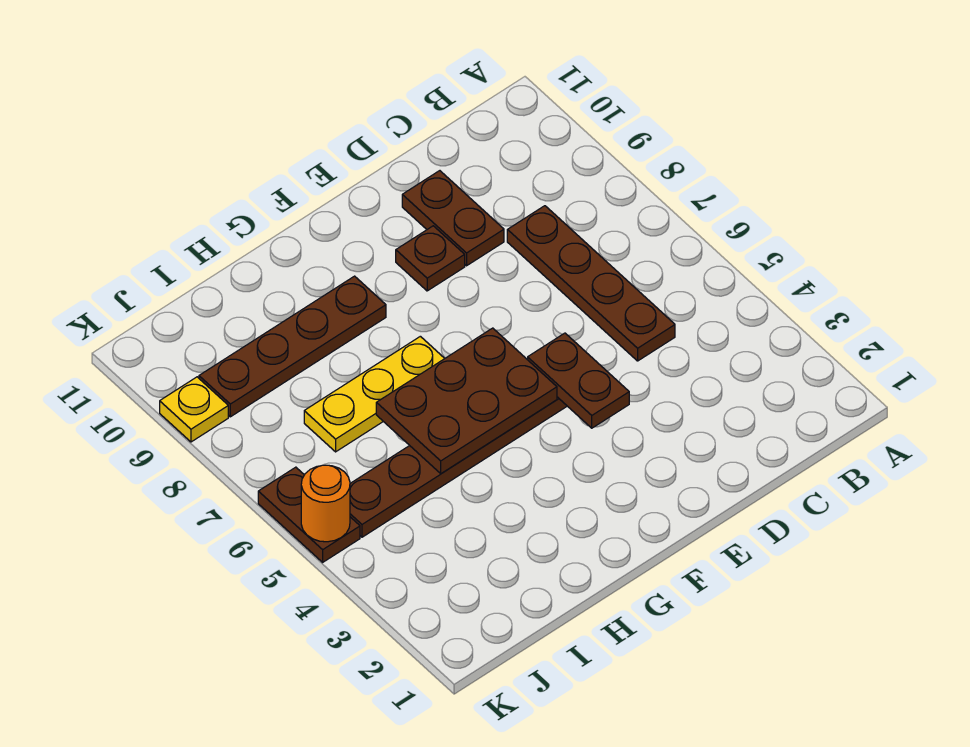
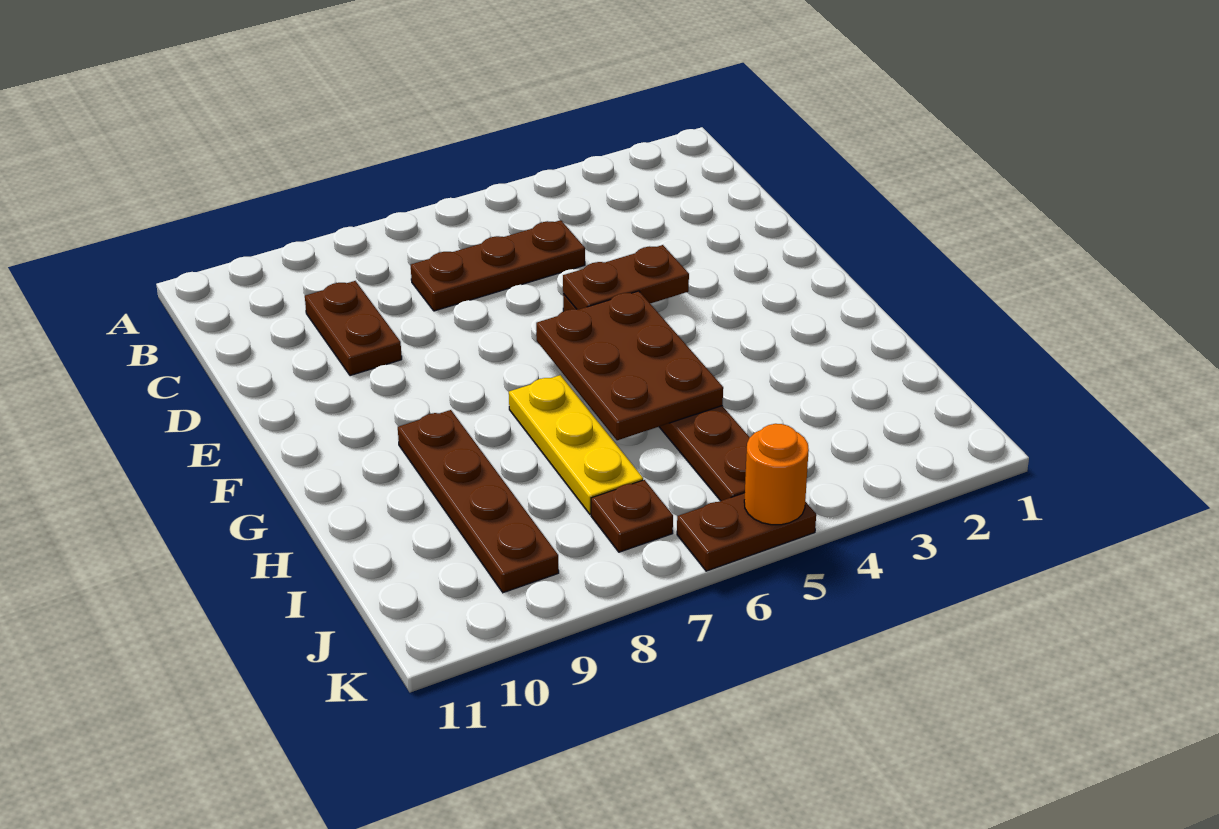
brown 1x4 plate [507,206,675,361] -> brown 1x3 plate [411,220,585,311]
brown 1x2 plate [402,171,504,266] -> brown 1x2 plate turned to [305,281,402,376]
brown 1x1 plate [396,226,465,291] -> brown 1x1 plate moved to [591,480,673,552]
yellow 1x1 plate [160,377,228,442] -> none

